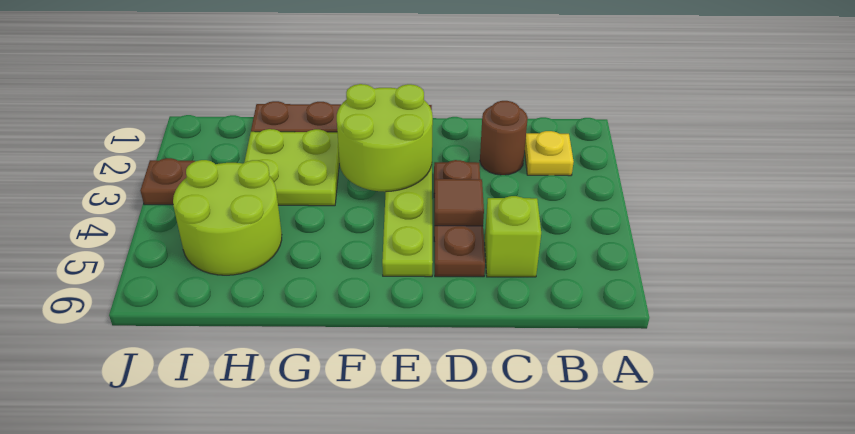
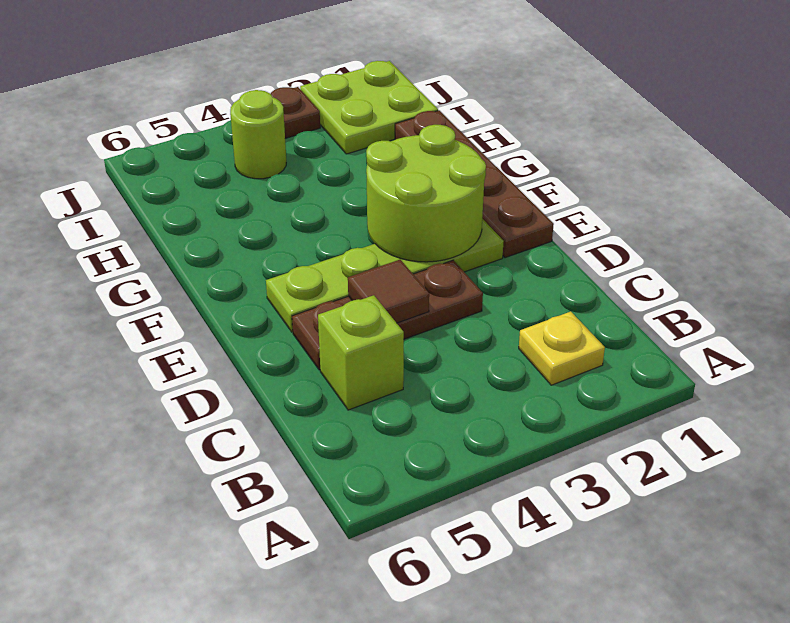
brown 1x1 round brick [480,101,528,175] -> none
lime 2x2 plate [244,129,339,206] -> lime 2x2 plate moved to [300,61,438,154]
lime 2x2 round brick [173,160,282,275] -> lime 1x1 round brick [230,90,286,179]

